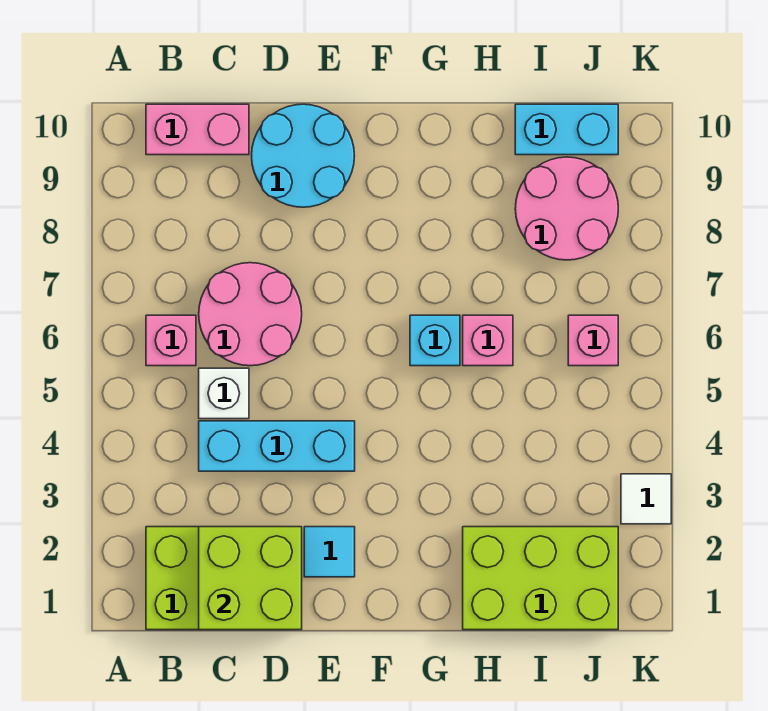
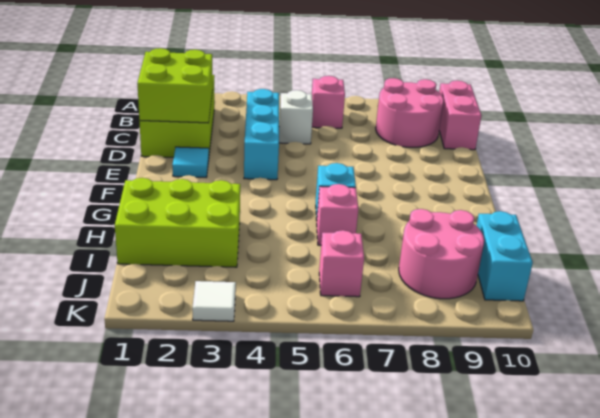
pink 2x2 round brick [199,263,302,366] -> pink 2x2 round brick moved to [376,78,444,147]
cyan 2x2 round brick [252,104,354,207] -> none
lime 2x3 brick [463,527,618,630] -> lime 2x3 brick turned to [115,178,240,267]

